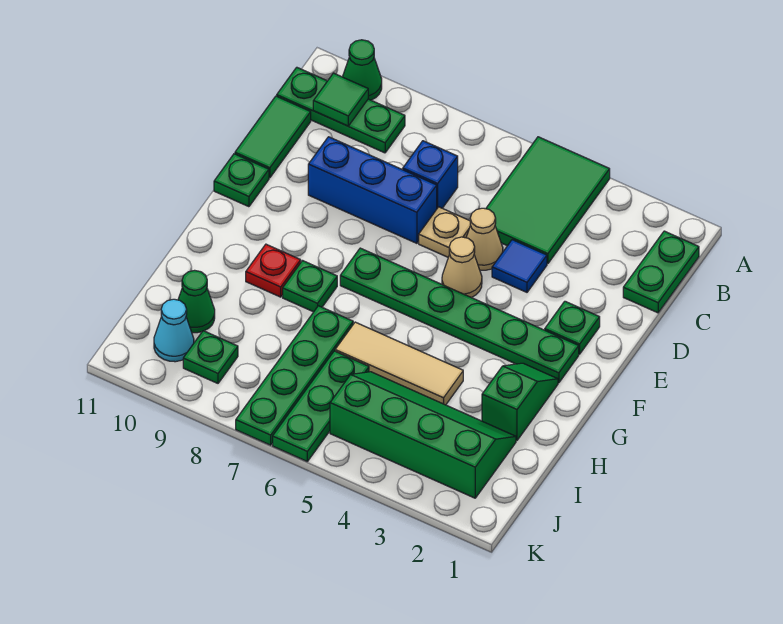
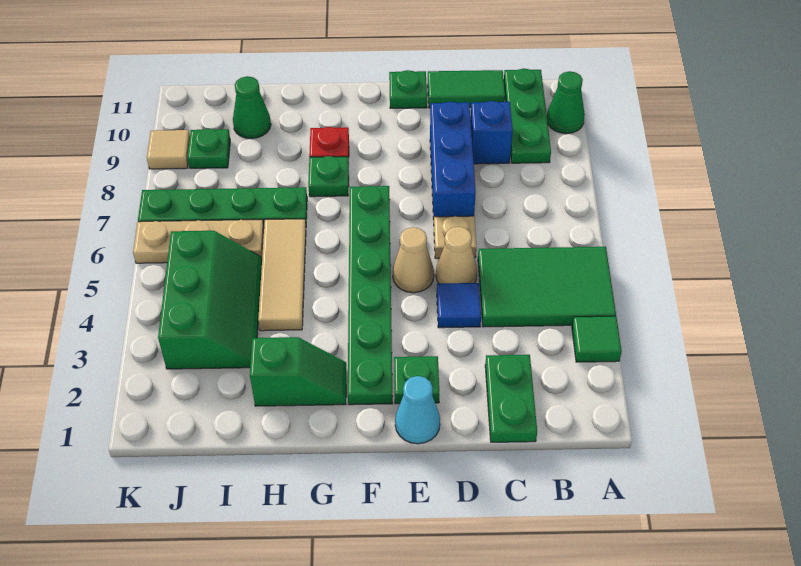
green 1x2 plate [623,231,699,313] -> green 1x2 plate turned to [485,355,537,442]
green 1x1 tile [313,73,368,126] -> green 1x1 tile moved to [572,316,622,362]
blue 1x1 brick [403,141,458,208] -> blue 1x1 brick moved to [470,101,513,164]
green 2x4 slope [330,372,516,498] -> green 2x3 slope [158,231,262,369]
green 1x3 plate [273,351,369,461] -> tan 1x3 plate [133,220,264,263]
cyan 1x1 cone [154,299,194,362] -> cyan 1x1 cone moved to [395,376,440,444]
none -> tan 1x1 tile [147,130,190,169]

